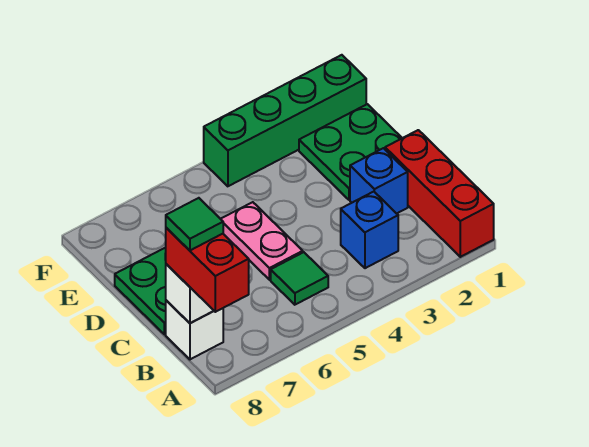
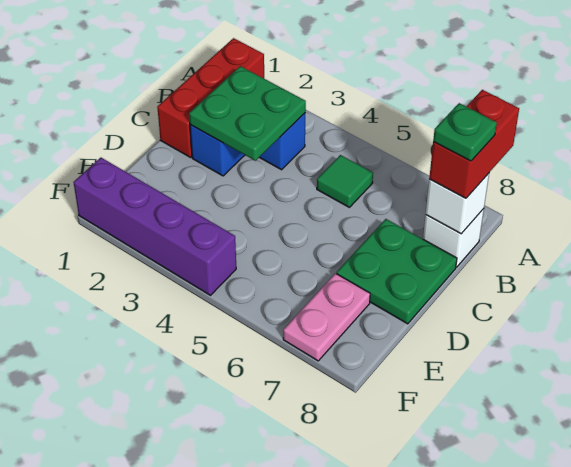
green 1x1 tile [166,198,223,250] -> green 1x1 plate [433,103,497,161]
pink 1x2 plate [221,202,303,280] -> pink 1x2 plate moved to [283,273,370,361]
green 2x2 plate [299,104,402,200] -> green 2x2 plate moved to [189,66,306,161]
green 1x4 brick [204,55,366,186] -> purple 1x4 brick [74,158,236,295]

